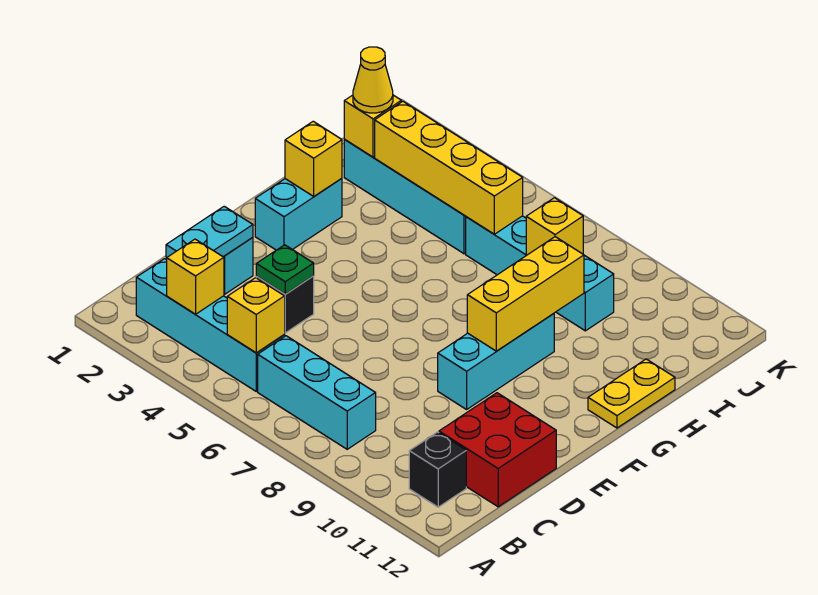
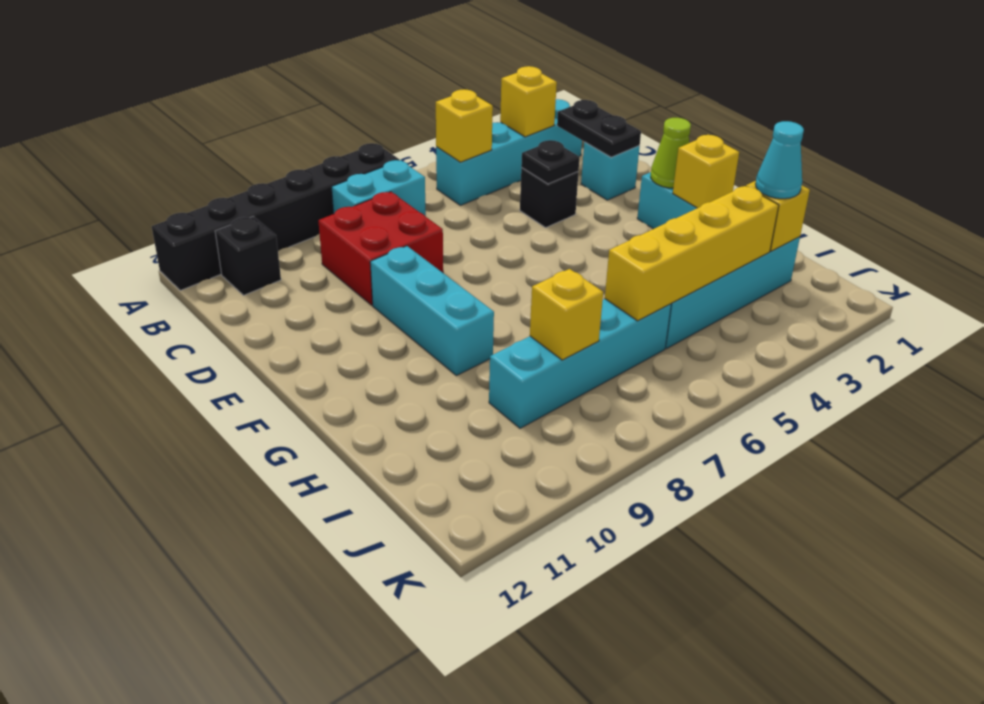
none -> black 1x6 brick [152,143,400,291]
cyan 1x3 brick [258,336,376,449] -> cyan 1x2 brick [332,160,426,217]
cyan 1x2 plate [166,206,253,257] -> black 1x2 plate [557,100,641,157]
red 2x2 brick [439,393,556,507] -> red 2x2 brick moved to [318,192,443,305]
green 1x1 plate [256,245,314,294] -> black 1x1 plate [521,140,580,184]
none -> lime 1x1 cone [651,118,691,188]
yellow 1x3 brick [467,237,584,351] -> none
yellow 1x2 plate [588,359,675,428] -> none
yellow 1x1 cone [353,47,393,113] -> cyan 1x1 cone [755,121,804,199]

